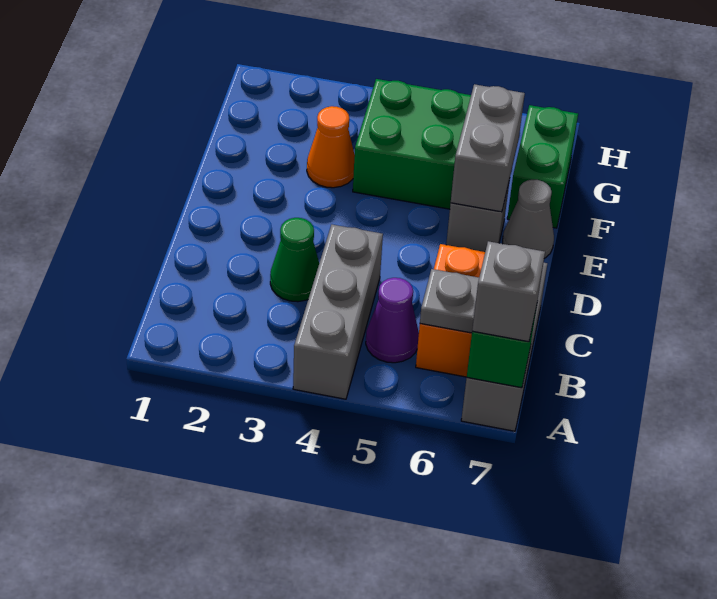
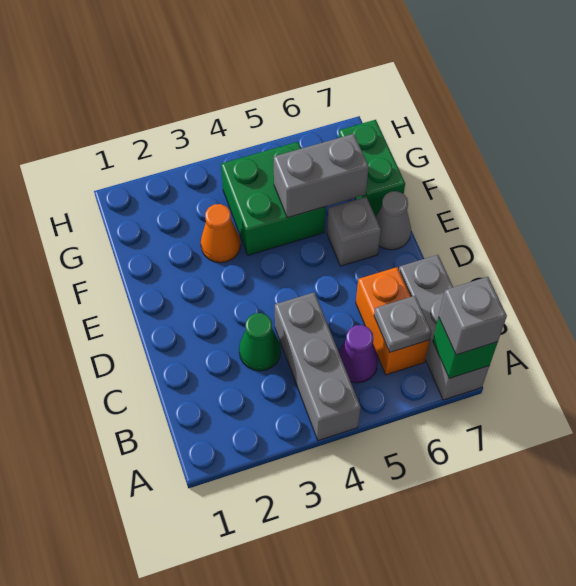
grey 1x2 brick [451,84,525,212] -> grey 1x2 brick turned to [274,134,369,218]

